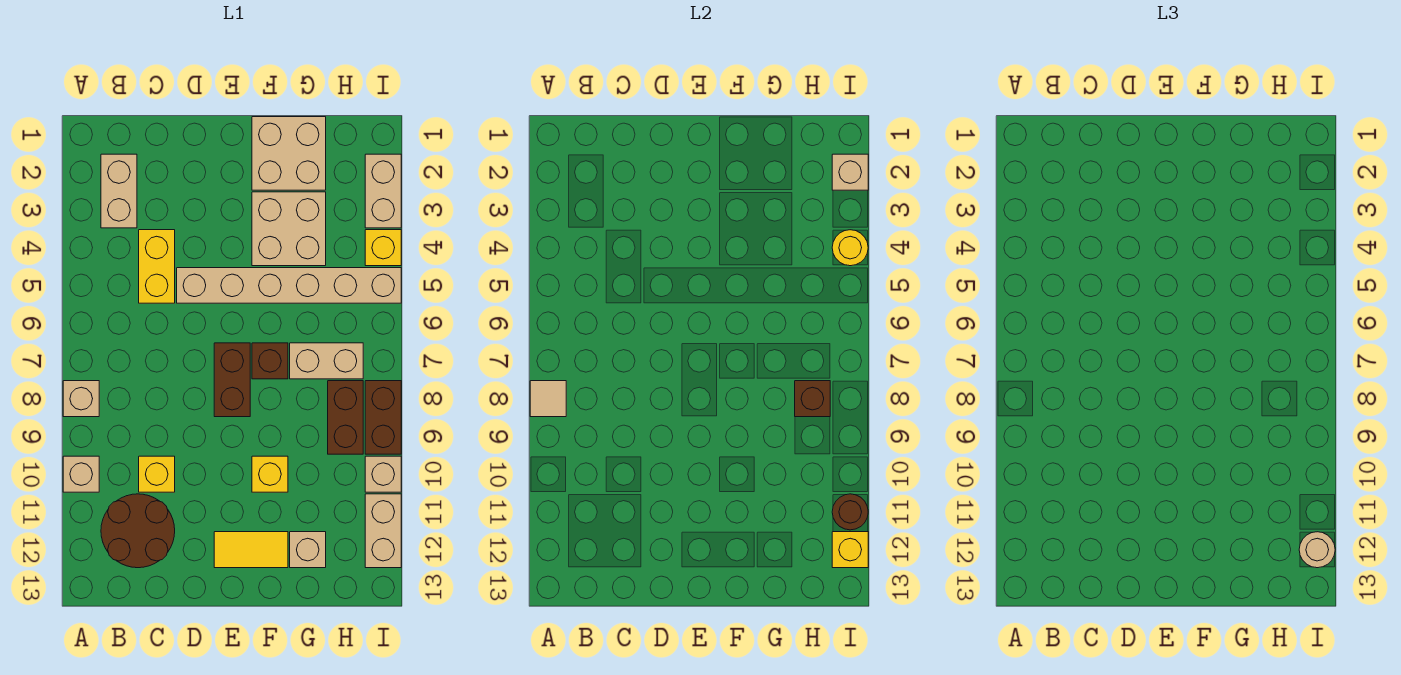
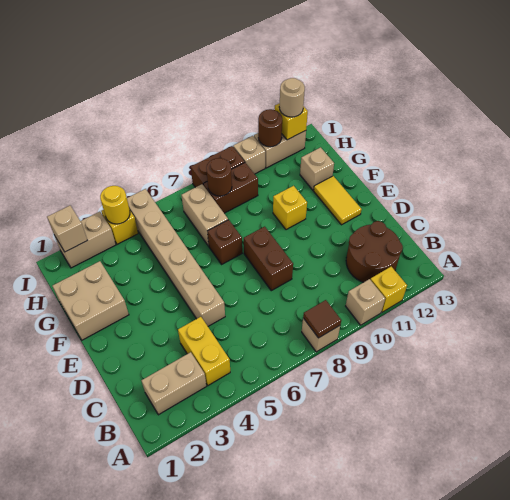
tan 1x1 tile [530,381,566,417] -> brown 1x1 tile [303,300,341,338]
yellow 1x2 brick [139,230,175,303] -> yellow 1x2 brick turned to [178,317,230,385]
yellow 1x1 brick [139,456,175,492] -> yellow 1x1 brick moved to [370,267,407,312]
brown 1x2 brick [214,343,250,417] -> brown 1x2 brick turned to [244,227,293,291]
tan 2x2 brick [252,192,326,266] -> none
brown 1x1 brick [795,381,830,417] -> brown 1x1 round brick [206,158,232,196]

